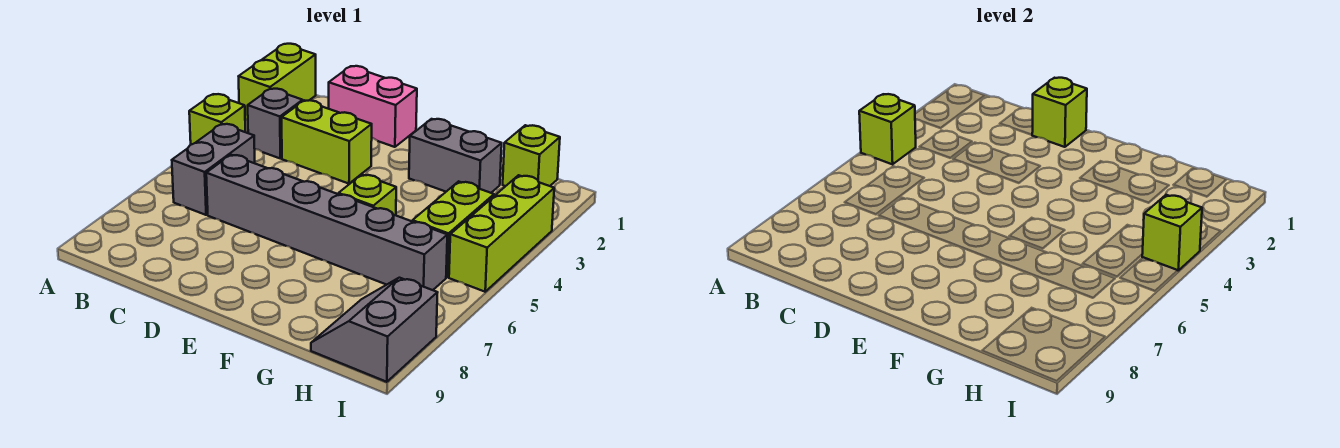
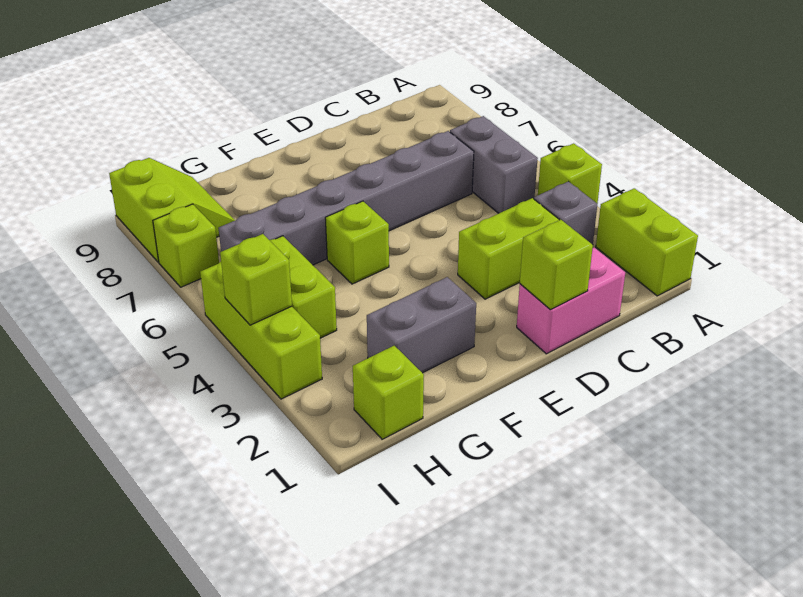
lime 1x1 brick [859,94,916,164] -> lime 1x1 brick moved to [153,204,219,287]
grey 2x2 slope [311,278,438,382] -> lime 2x2 slope [109,158,235,262]

